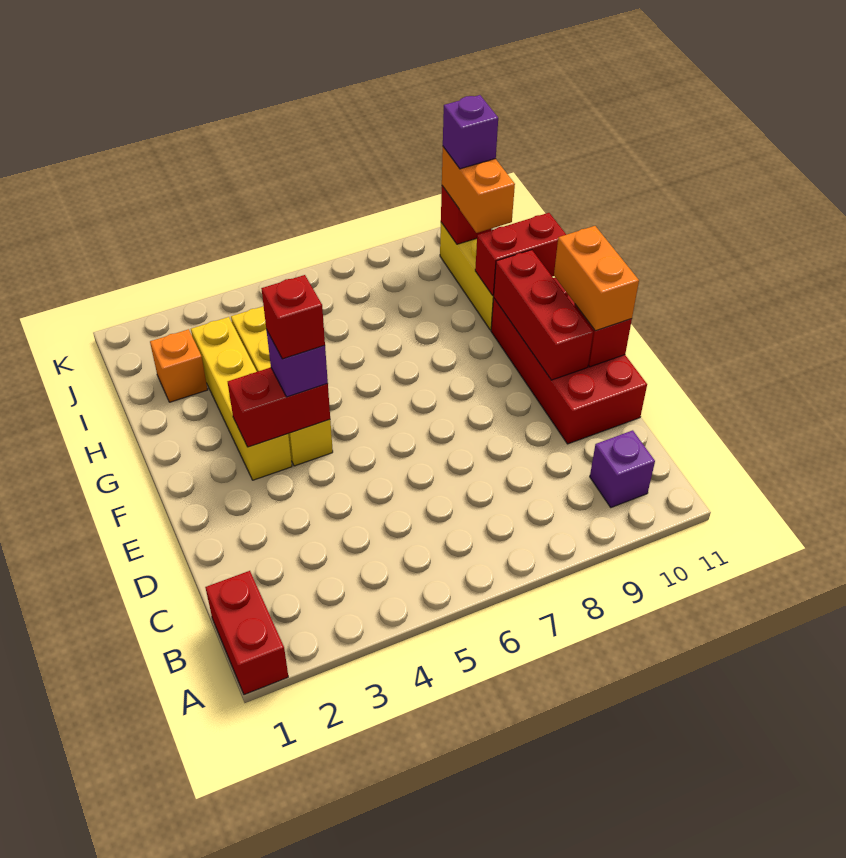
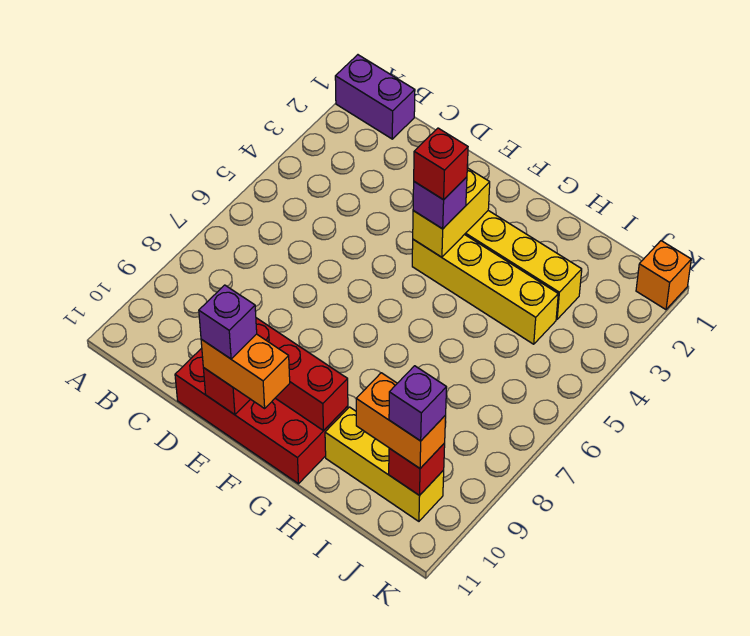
red 1x2 brick [205,571,288,695] -> purple 1x2 brick [335,55,415,139]
purple 1x1 brick [590,430,655,507] -> purple 1x1 brick moved to [199,285,257,359]
red 1x2 brick [228,368,330,447] -> yellow 1x2 brick [413,168,490,257]
red 1x2 brick [475,213,566,296] -> none
orange 1x1 brick [150,329,208,402] -> orange 1x1 brick moved to [636,241,691,310]

